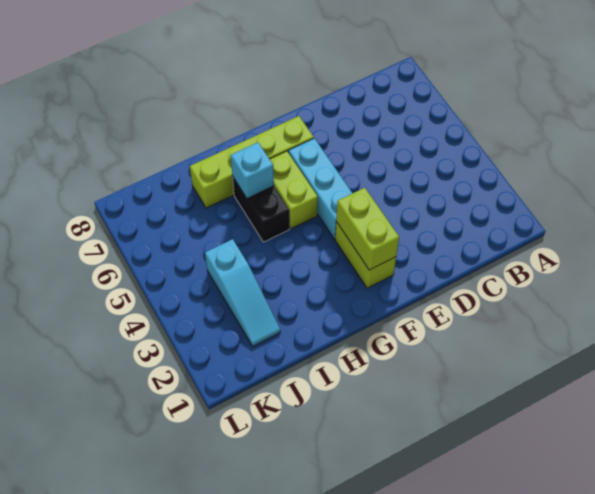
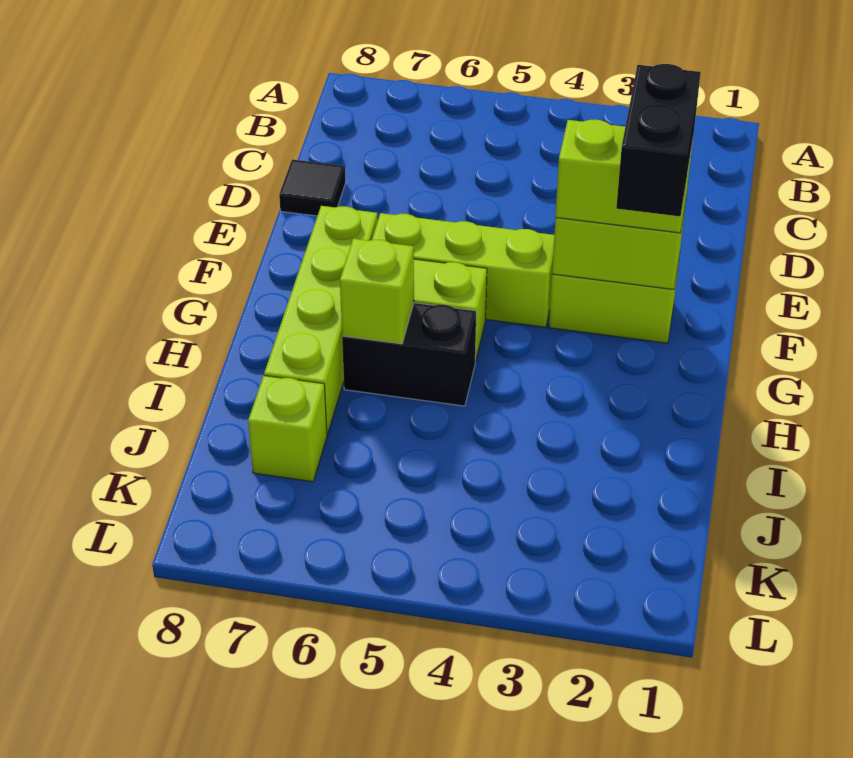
none -> black 1x1 tile [279,160,346,216]
none -> lime 1x2 brick [555,120,693,233]
none -> black 1x2 brick [616,64,701,216]
cyan 1x3 brick [288,138,352,239] -> lime 1x3 brick [372,213,554,327]
cyan 1x1 brick [231,143,274,198] -> lime 1x1 brick [340,239,414,344]
cyan 1x3 slope [205,239,280,346] -> none
none -> lime 1x1 brick [248,376,327,482]

